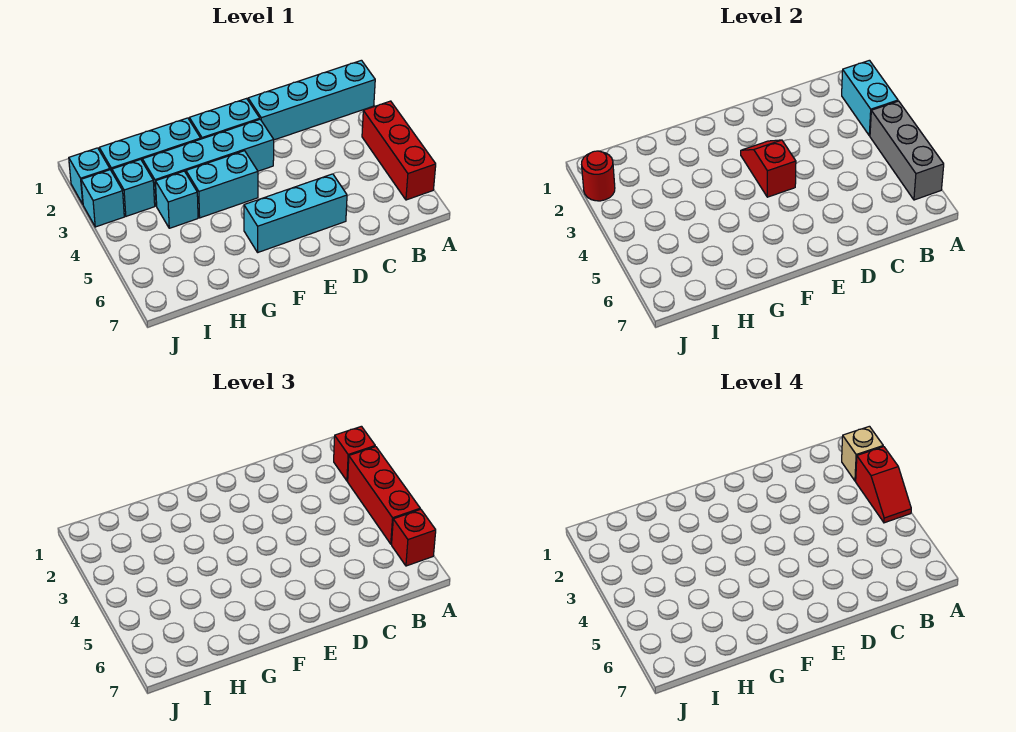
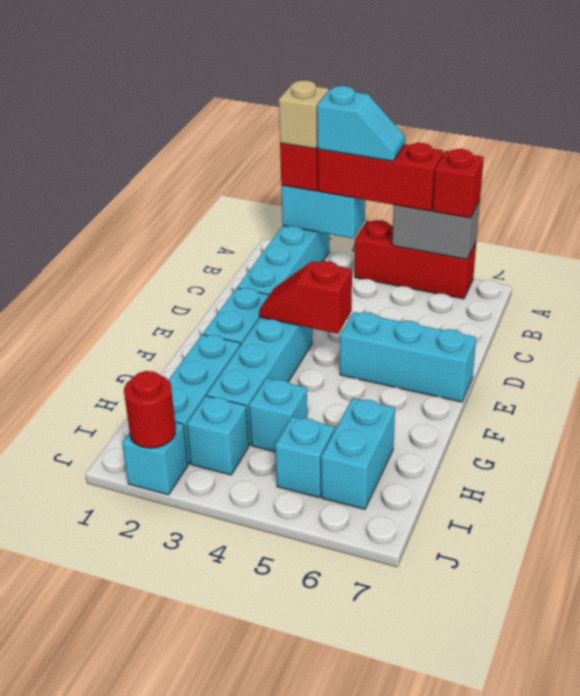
red 1x2 slope [856,447,911,523] -> cyan 1x2 slope [317,86,405,161]
grey 1x3 brick [870,101,944,200] -> grey 1x2 brick [392,201,480,259]
cyan 1x3 brick [244,174,347,252] -> cyan 1x3 brick turned to [340,312,476,402]
cyan 1x2 brick [186,151,258,218] -> cyan 1x2 brick moved to [321,398,395,509]
cyan 1x1 brick [81,170,124,227] -> cyan 1x1 brick moved to [275,416,335,498]

